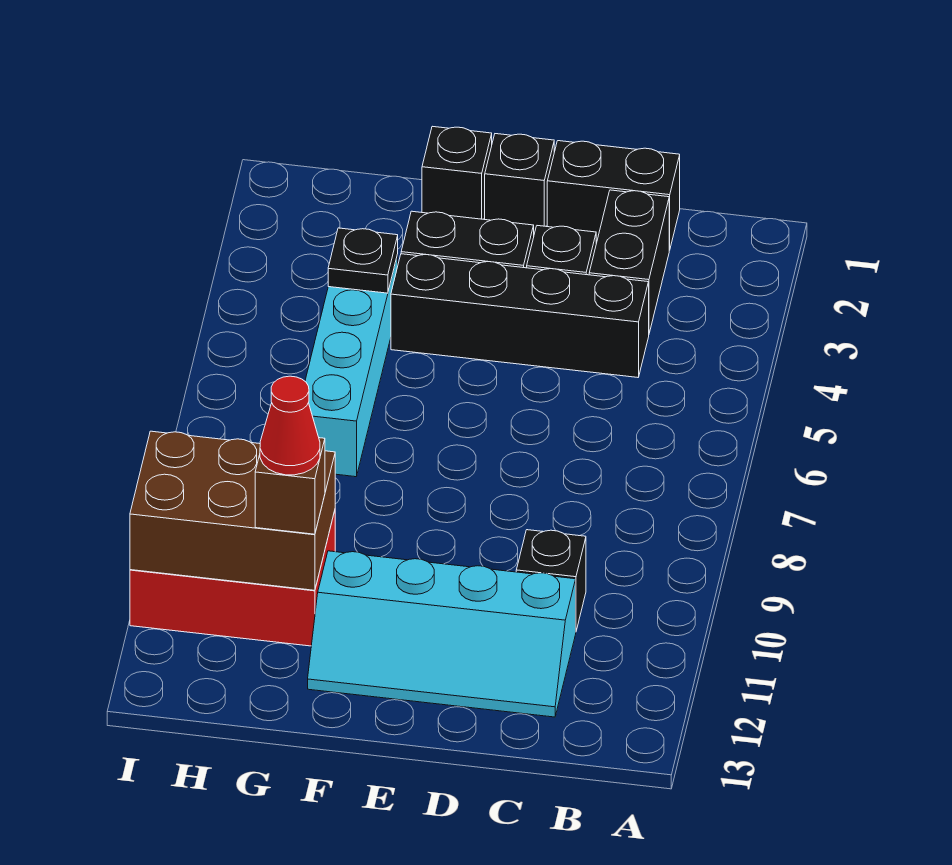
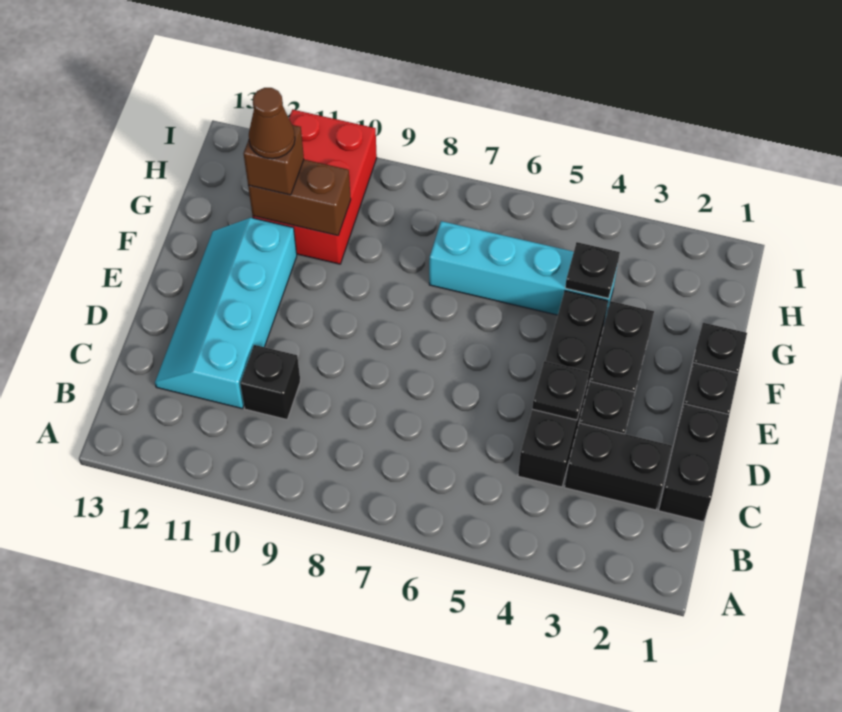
none -> black 1x1 plate [532,361,589,420]
brown 2x3 brick [130,431,335,590] -> brown 1x2 brick [248,160,351,236]
red 1x1 cone [260,376,320,475] -> brown 1x1 cone [249,88,295,159]

